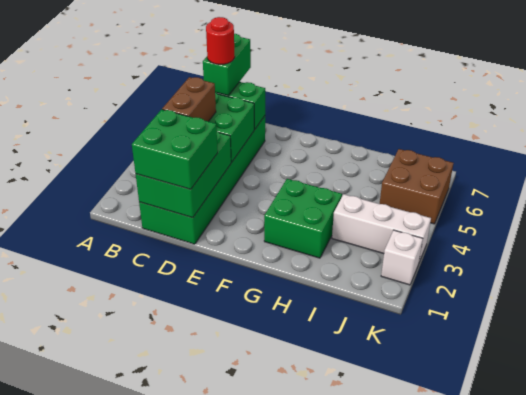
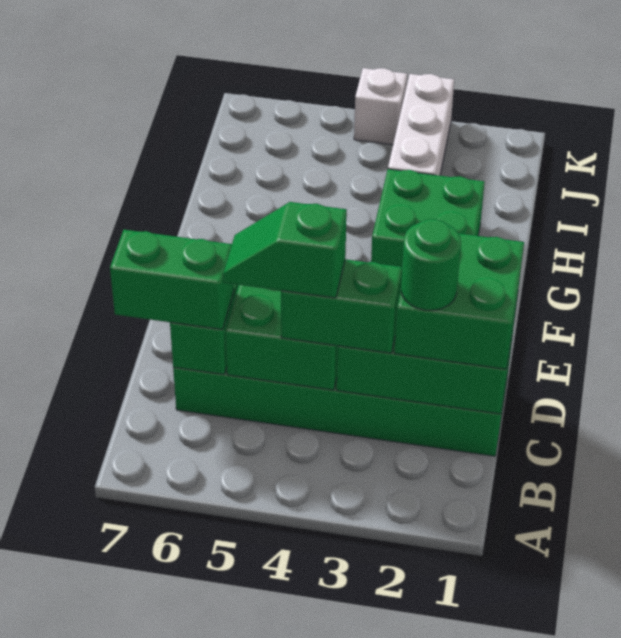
none -> green 1x1 round brick [401,219,461,310]
brown 1x2 brick [162,77,216,122] -> green 1x2 brick [281,259,402,353]
none -> green 1x2 slope [223,202,347,298]
red 1x1 round brick [206,17,235,65] -> none
brown 2x2 brick [380,149,453,224] -> none
white 1x1 brick [381,230,423,285] -> white 1x1 brick moved to [354,68,407,145]

